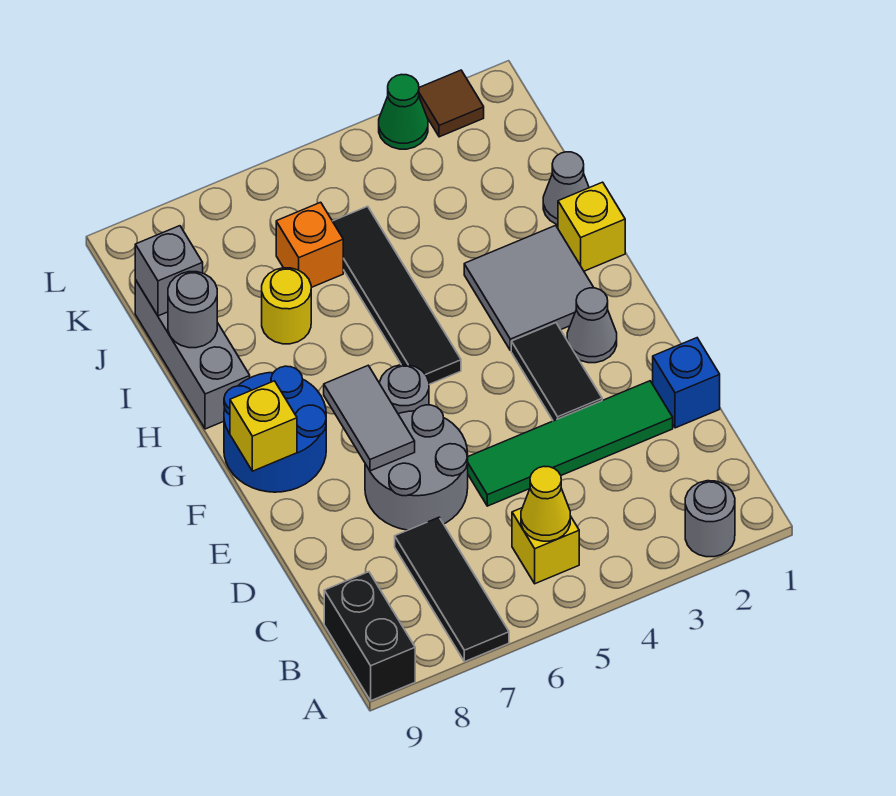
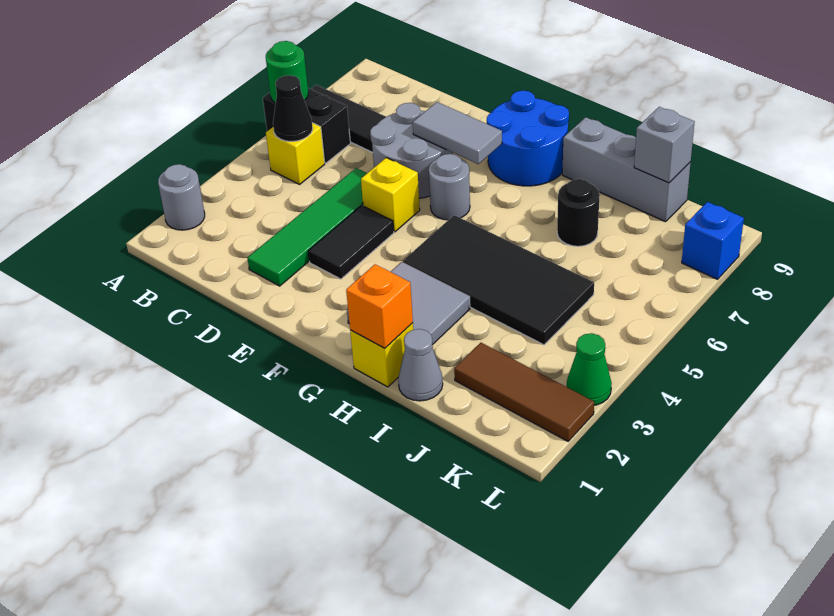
none -> green 1x1 round brick [266,41,308,103]
black 1x2 brick [324,572,415,701] -> black 1x2 brick moved to [263,88,350,163]
yellow 1x1 cone [521,467,570,541] -> black 1x1 cone [273,75,313,142]
blue 1x1 brick [653,338,720,428] -> blue 1x1 brick moved to [682,202,744,279]
black 1x2 tile [511,323,602,421] -> black 1x2 tile turned to [308,206,394,279]
grey 1x1 cone [567,288,617,363] -> none
yellow 1x1 brick [230,381,297,471] -> yellow 1x1 brick moved to [361,158,420,232]
black 1x4 tile [333,206,461,384] -> black 2x4 tile [403,215,594,345]
yellow 1x1 round brick [262,268,311,344] -> black 1x1 round brick [557,179,600,246]
grey 1x1 round brick [168,272,217,348] -> none
orange 1x1 brick [276,202,343,288] -> orange 1x1 brick moved to [346,264,413,348]
brown 1x1 tile [419,70,484,137] -> brown 1x3 tile [454,343,594,441]

